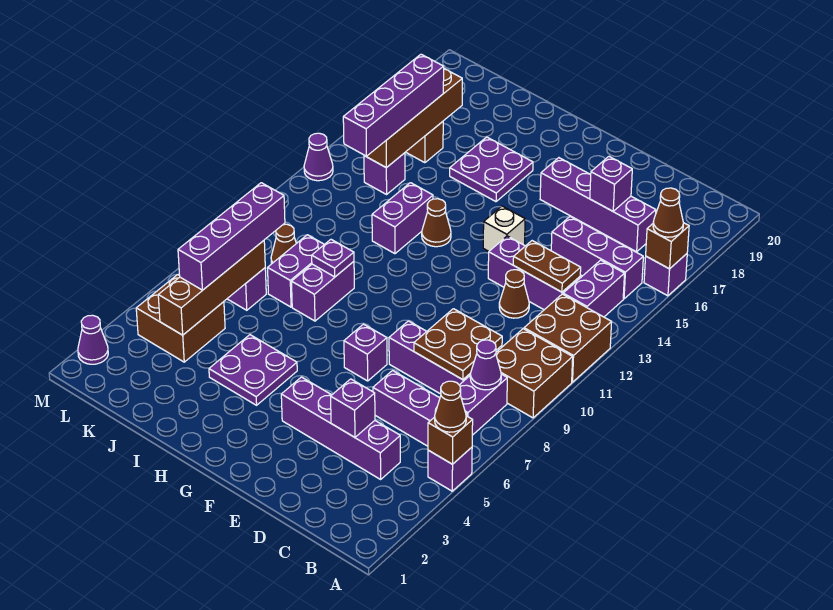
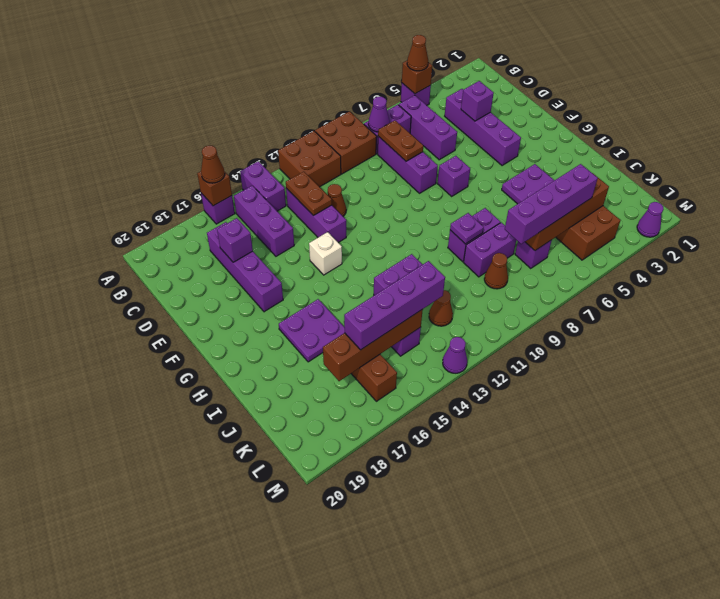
purple 1x2 brick [563,260,625,317] -> purple 1x2 brick turned to [240,161,286,211]
brown 2x2 plate [414,309,502,380] -> brown 1x2 plate [378,120,423,161]
brown 1x1 cone [422,199,451,247] -> brown 1x1 cone moved to [429,290,453,326]

